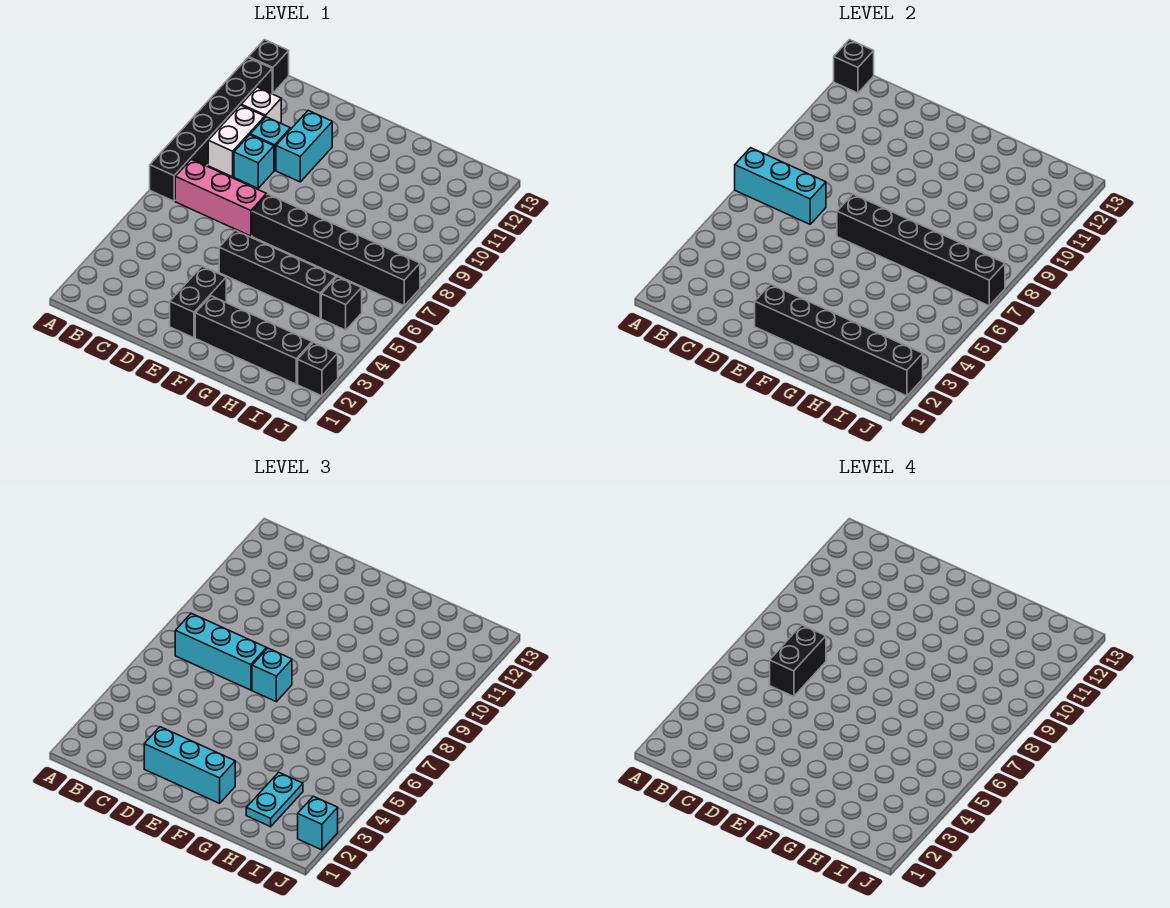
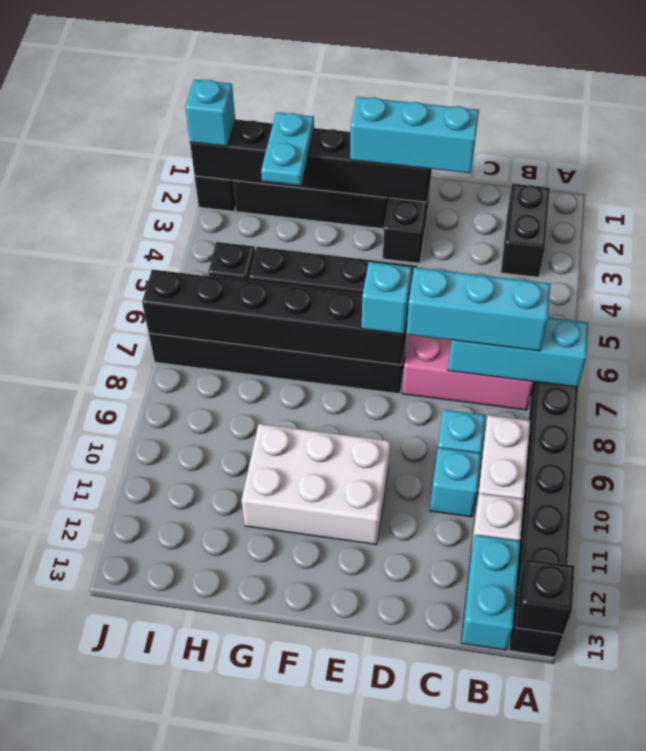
black 1x2 brick [770,625,826,697] -> black 1x2 brick moved to [501,184,550,277]
cyan 1x2 brick [276,110,332,182] -> cyan 1x2 brick moved to [461,535,520,650]
none -> white 2x3 brick [241,424,390,545]

